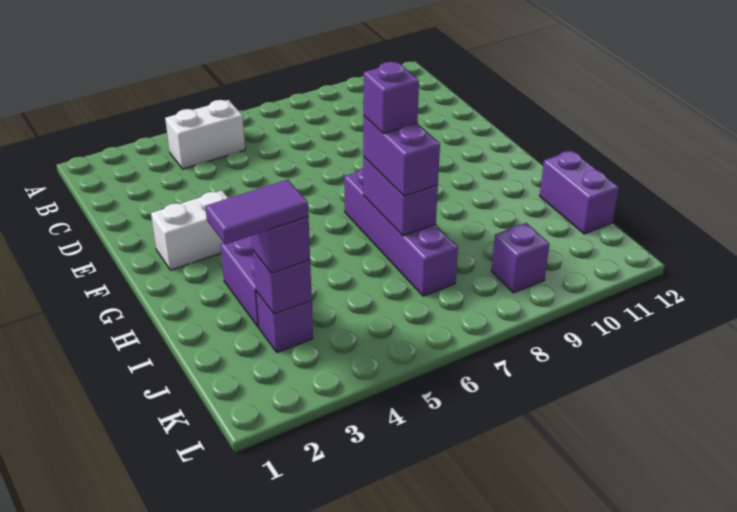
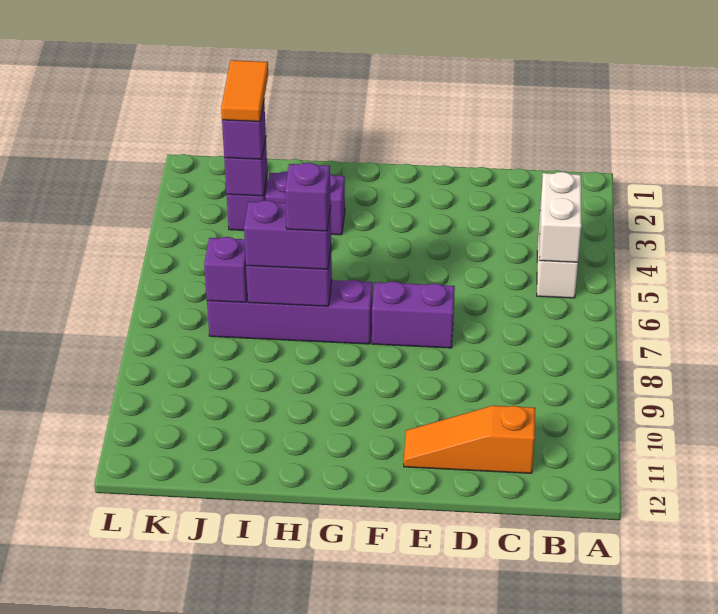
none -> orange 1x3 slope [404,406,535,473]
white 1x2 brick [151,191,228,270] -> white 1x2 brick moved to [539,172,582,262]
purple 1x2 brick [540,151,619,234] -> purple 1x2 brick moved to [372,281,455,348]
purple 1x2 tile [205,179,309,244] -> orange 1x2 tile [221,60,268,122]
purple 1x1 brick [491,223,549,293] -> purple 1x1 brick moved to [204,237,248,302]

